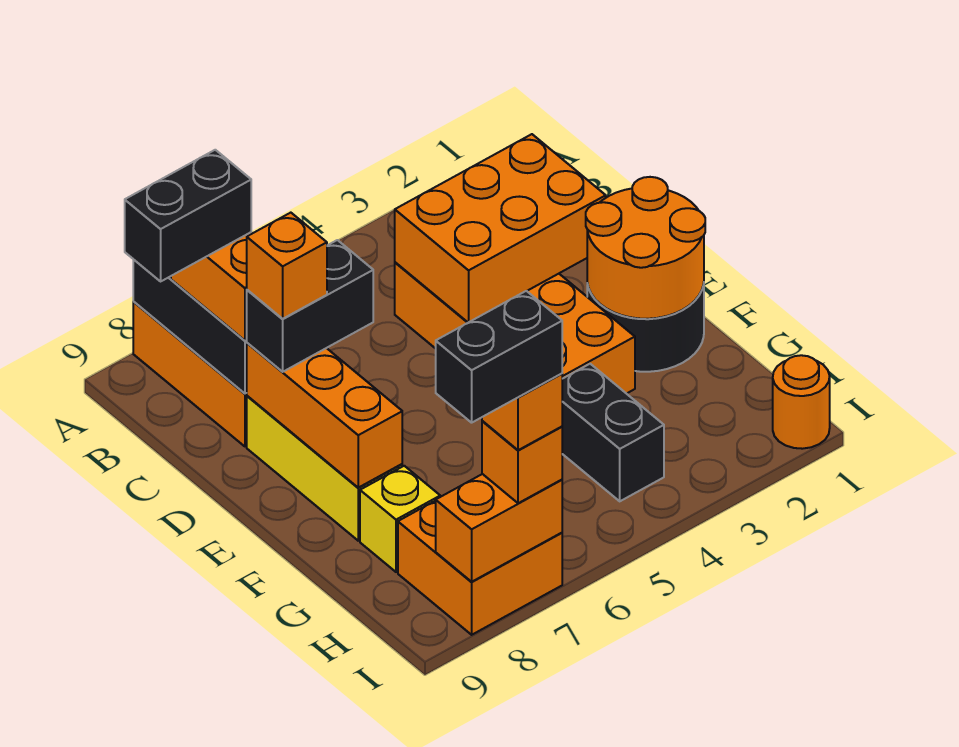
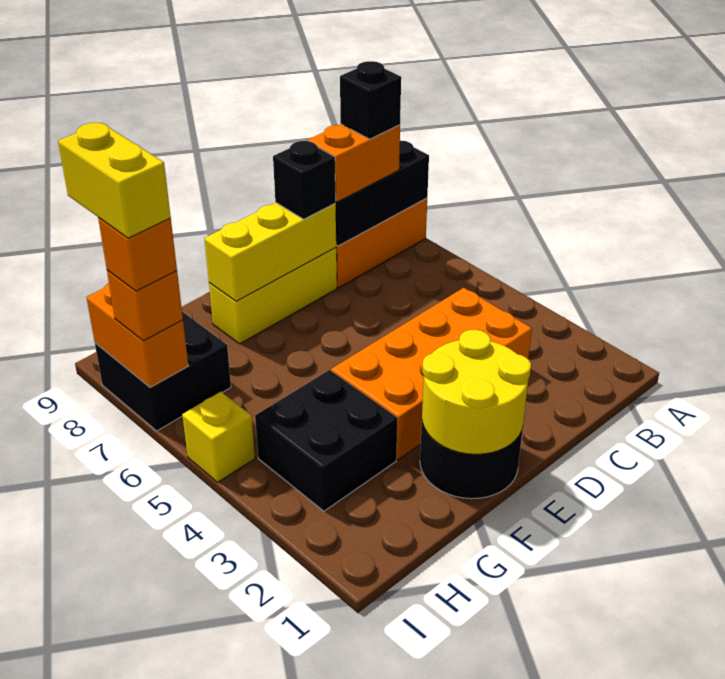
black 1x2 brick [125,150,251,281] -> black 1x1 brick [340,61,401,139]
orange 2x3 brick [395,134,606,323] -> none
black 1x2 brick [247,240,373,372] -> black 1x1 brick [273,141,336,219]
orange 1x3 brick [247,343,402,488] -> yellow 1x3 brick [204,202,336,301]
orange 1x1 brick [247,213,327,319] -> none
orange 2x2 round brick [586,177,705,319] -> yellow 2x2 round brick [422,330,531,454]
black 1x2 brick [562,364,664,501] -> black 2x2 brick [255,370,397,511]
yellow 1x1 brick [360,466,440,572] -> yellow 1x1 brick moved to [182,392,255,482]
orange 2x2 brick [398,501,562,635] -> black 2x2 brick [95,312,231,431]
orange 1x1 round brick [773,355,830,449] -> none
black 1x2 brick [436,291,562,423] -> yellow 1x2 brick [58,123,171,238]

